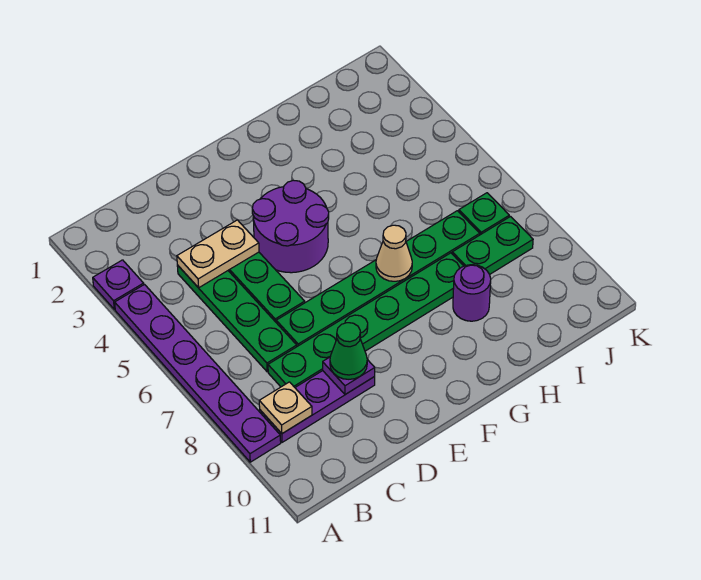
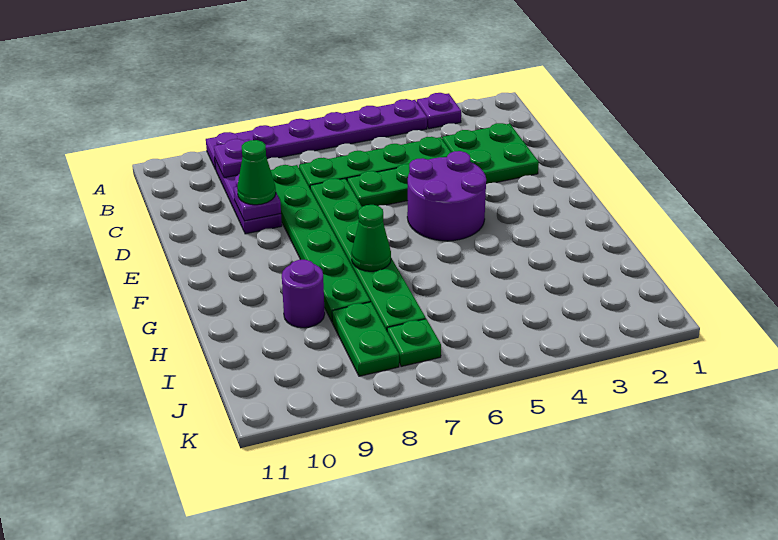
tan 1x1 plate [259,382,312,434] -> purple 1x1 plate [214,139,250,178]
none -> green 2x2 plate [442,123,539,184]
tan 1x2 plate [177,220,259,288] -> none
tan 1x1 cone [376,225,412,281] -> green 1x1 cone [351,205,391,271]

